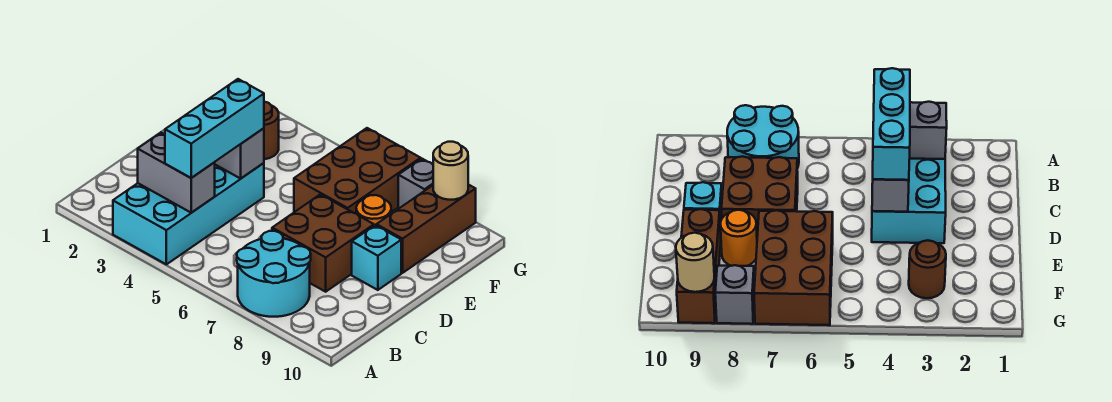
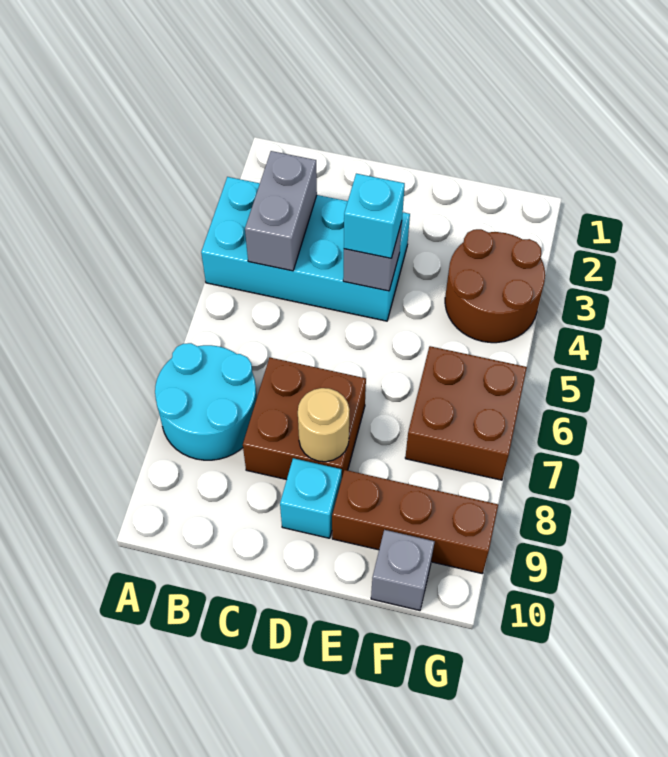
cyan 1x3 brick [165,79,264,178] -> cyan 1x1 brick [344,174,405,258]
brown 2x3 brick [294,128,421,213] -> brown 2x2 brick [405,346,527,480]
orange 1x1 round brick [356,195,391,226] -> none
brown 1x1 round brick [264,102,279,159] -> brown 2x2 round brick [445,229,545,343]
grey 1x1 brick [398,159,433,209] -> grey 1x1 brick moved to [371,530,435,610]
tan 1x1 round brick [433,142,468,200] -> tan 1x1 round brick moved to [298,388,350,462]

